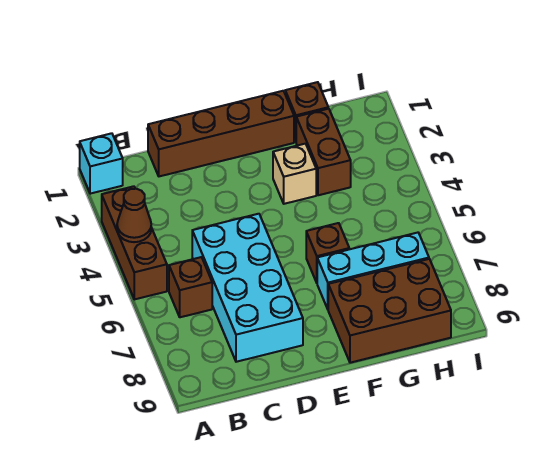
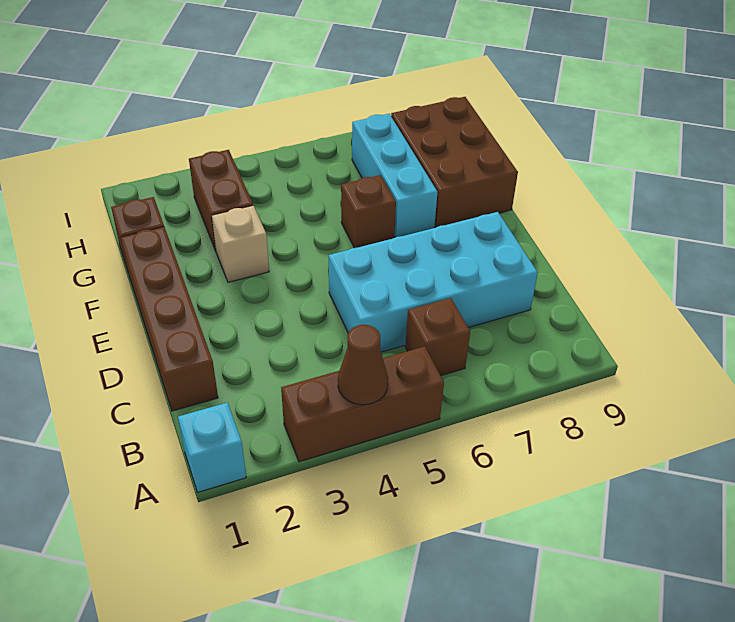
brown 1x2 brick [296,109,351,195] -> brown 1x2 brick turned to [189,150,253,251]

